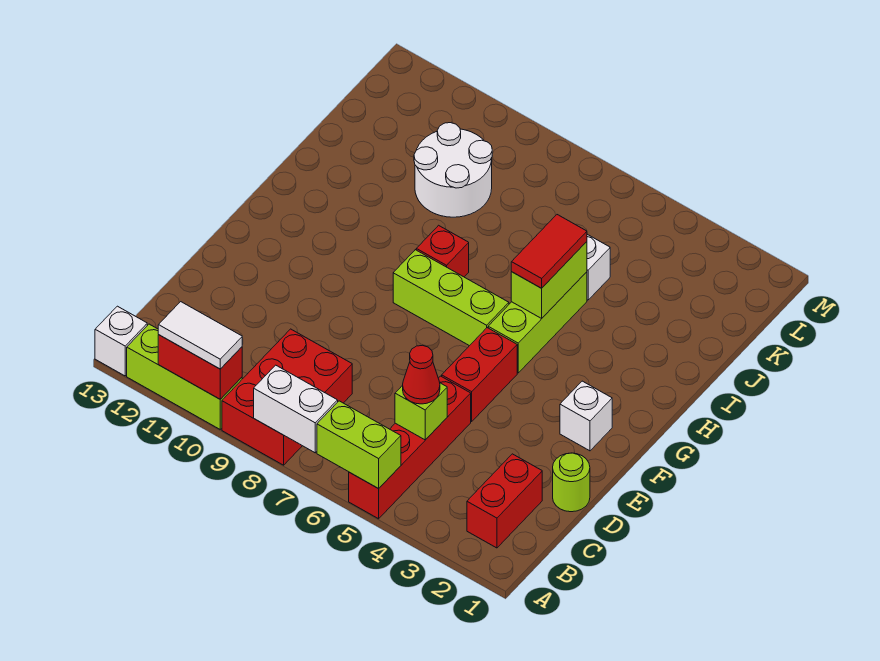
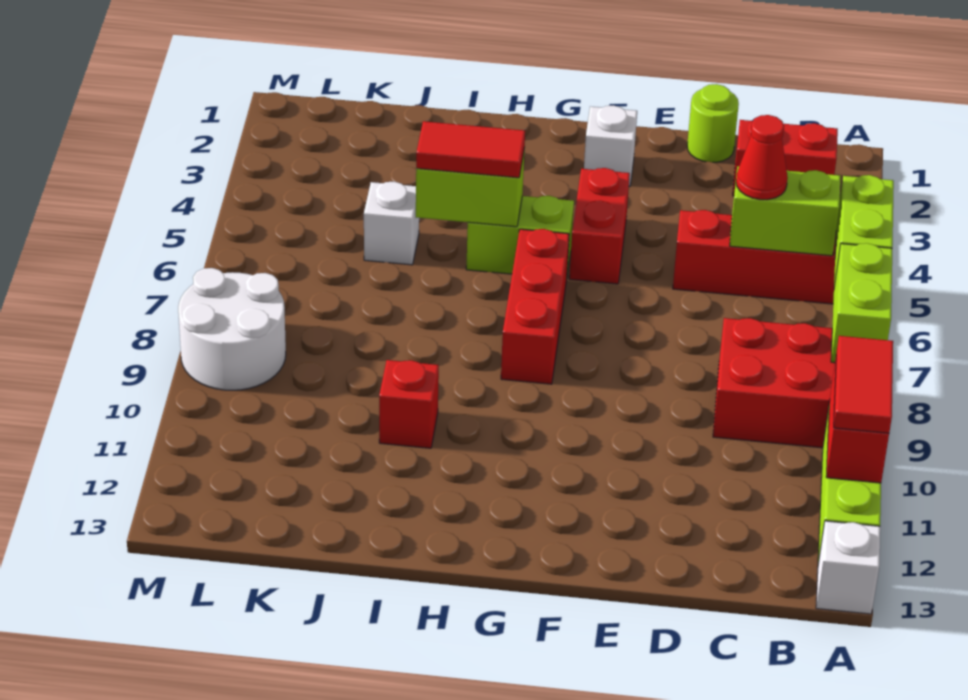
white 1x2 brick [254,365,338,453] -> lime 1x2 brick [831,243,892,363]
white 1x2 tile [158,302,242,369] -> red 1x2 tile [834,336,893,433]
lime 1x1 brick [395,383,447,440] -> lime 1x2 brick [730,166,841,256]
red 1x2 brick [442,328,517,421] -> red 1x2 brick turned to [569,168,630,284]
lime 1x3 brick [488,272,587,373] -> lime 1x2 brick [466,196,574,274]
lime 1x3 brick [393,250,509,346] -> red 1x3 brick [501,229,569,384]
red 1x1 brick [416,225,469,277] -> red 1x1 brick moved to [379,360,439,448]
white 2x2 round brick [414,123,492,217] -> white 2x2 round brick moved to [178,268,286,390]

